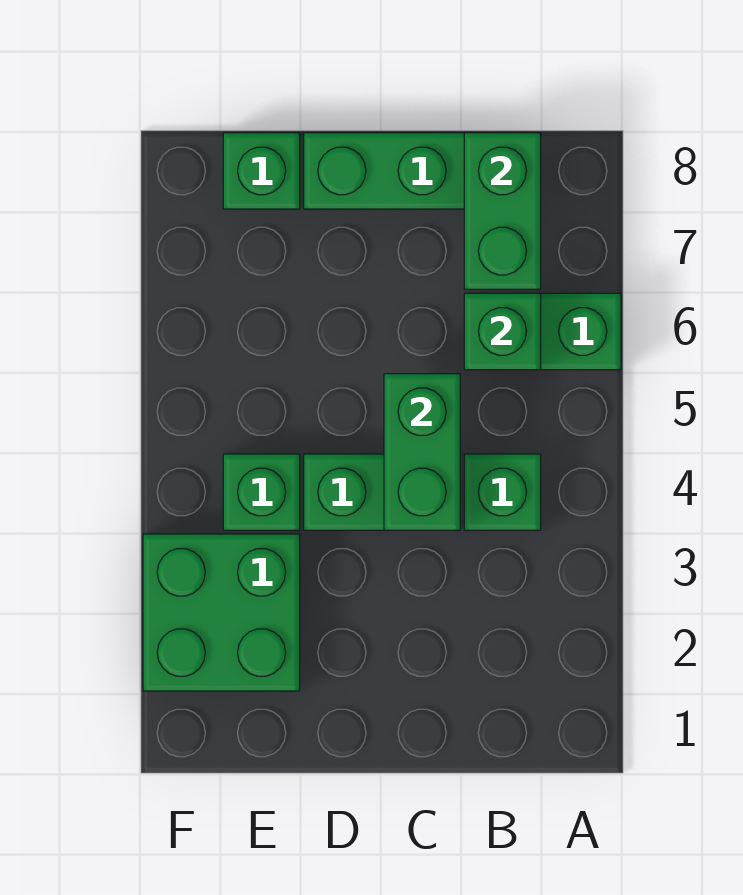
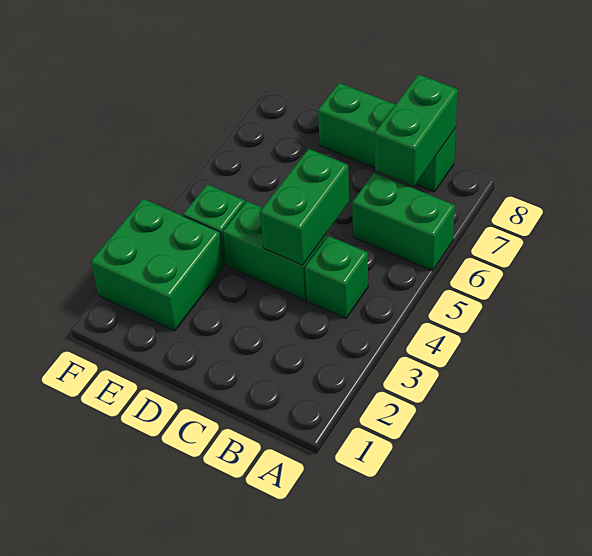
green 1x1 brick [464,293,541,370] -> none
green 1x1 brick [223,133,300,209] -> none

